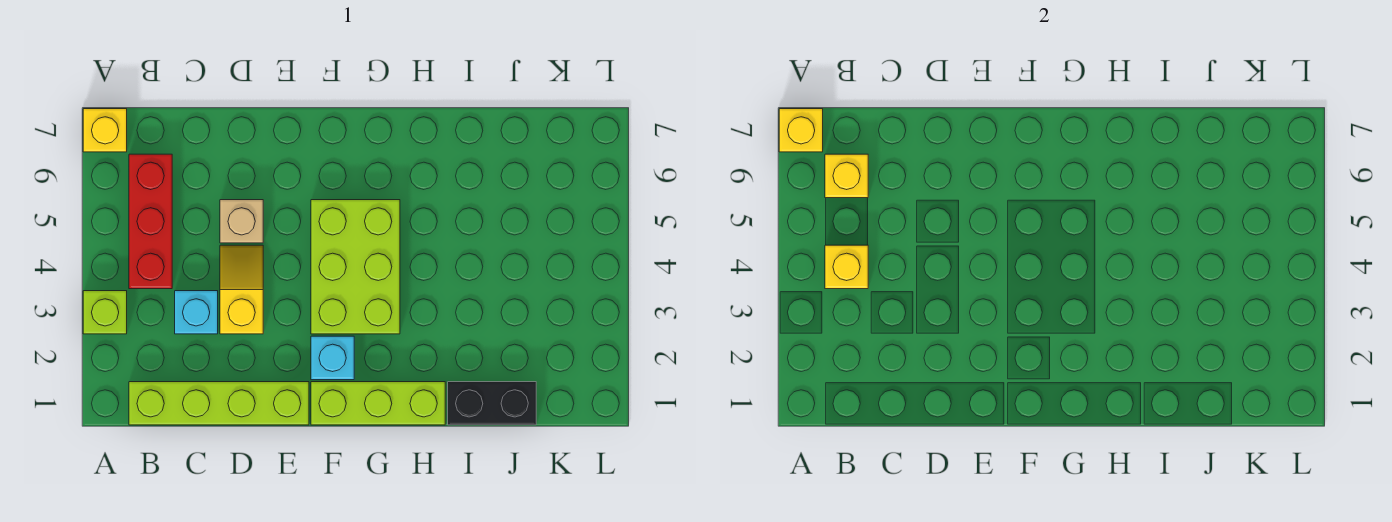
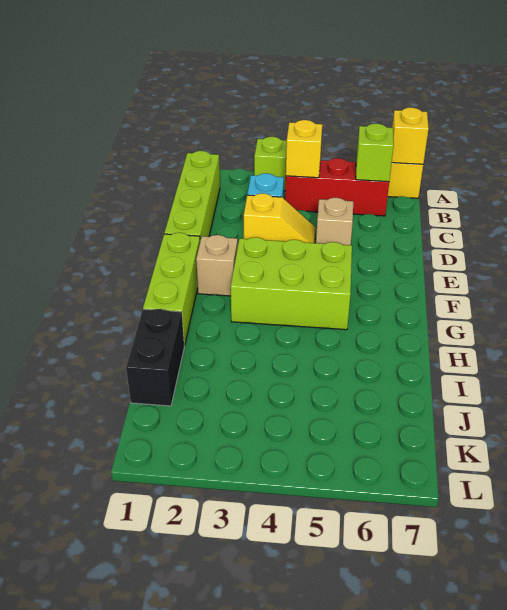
yellow 1x1 brick [825,154,868,198] -> lime 1x1 brick [356,123,394,182]
cyan 1x1 brick [311,336,354,380] -> tan 1x1 brick [196,235,238,296]

